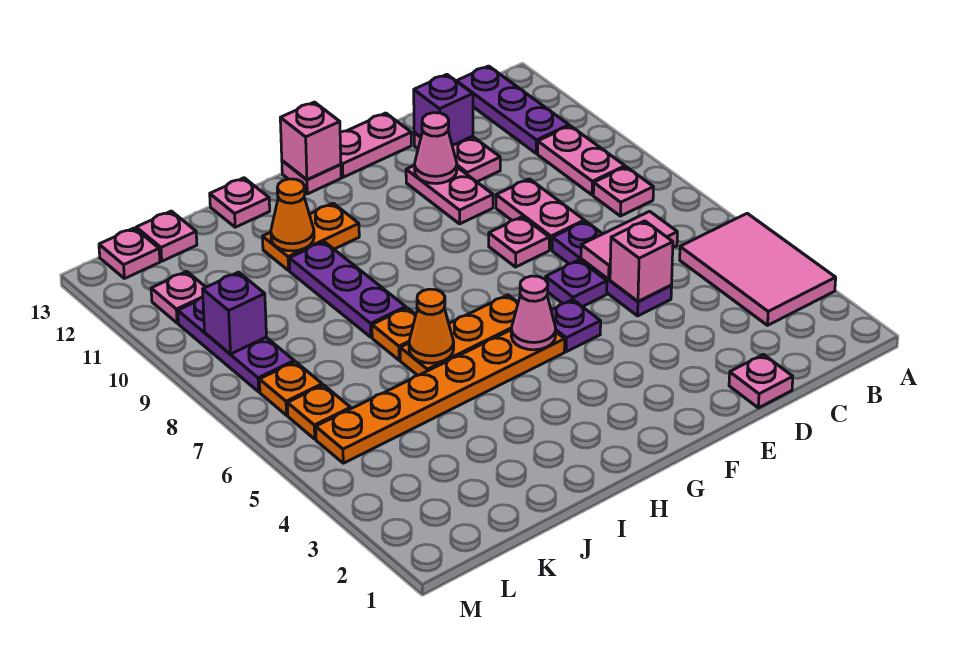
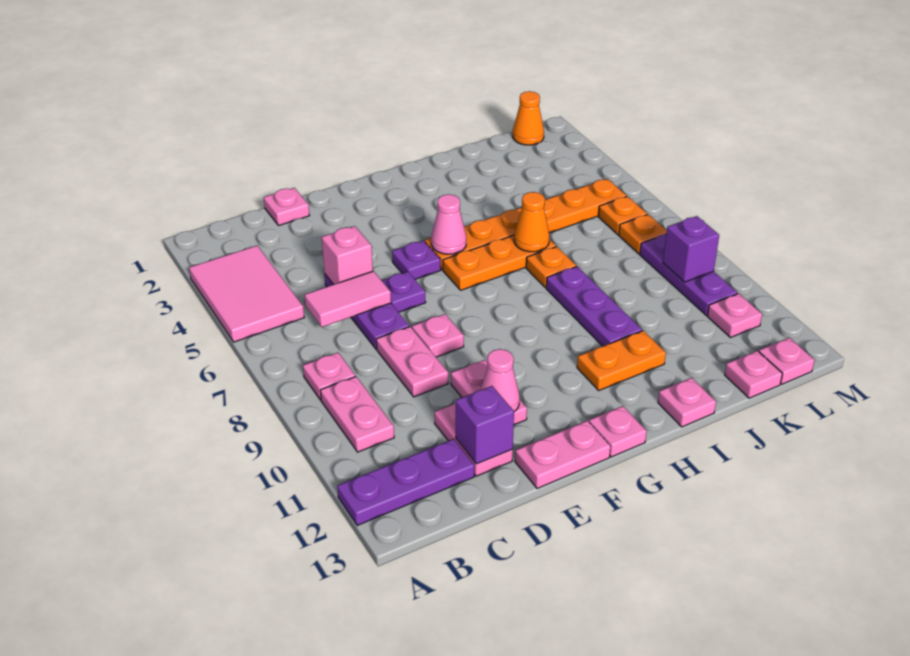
purple 1x3 plate [457,66,569,154] -> purple 1x3 plate turned to [337,439,475,526]
pink 1x1 brick [280,102,341,180] -> none
orange 1x1 cone [271,179,314,251] -> orange 1x1 cone moved to [513,91,544,145]

